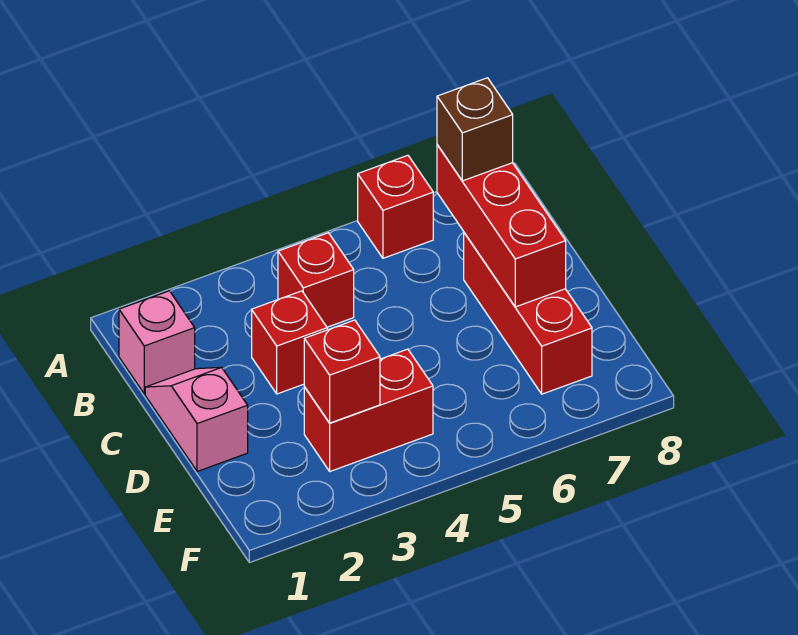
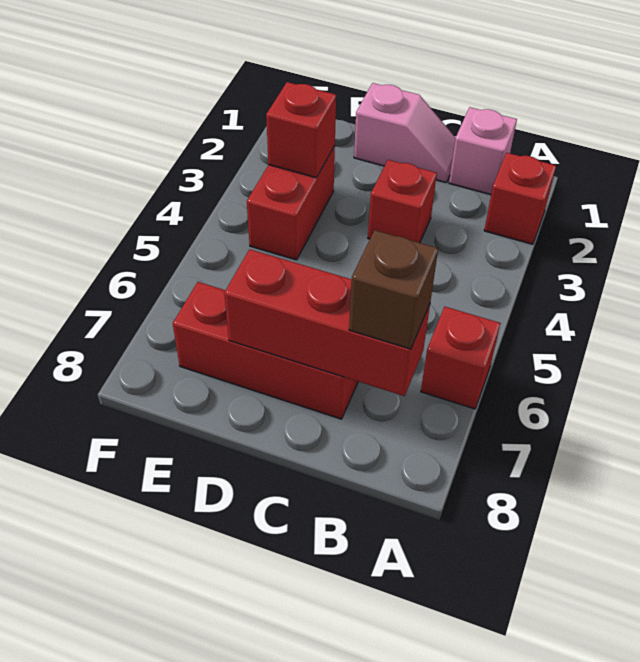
red 1x1 brick [278,233,354,327] -> red 1x1 brick moved to [484,153,556,244]

